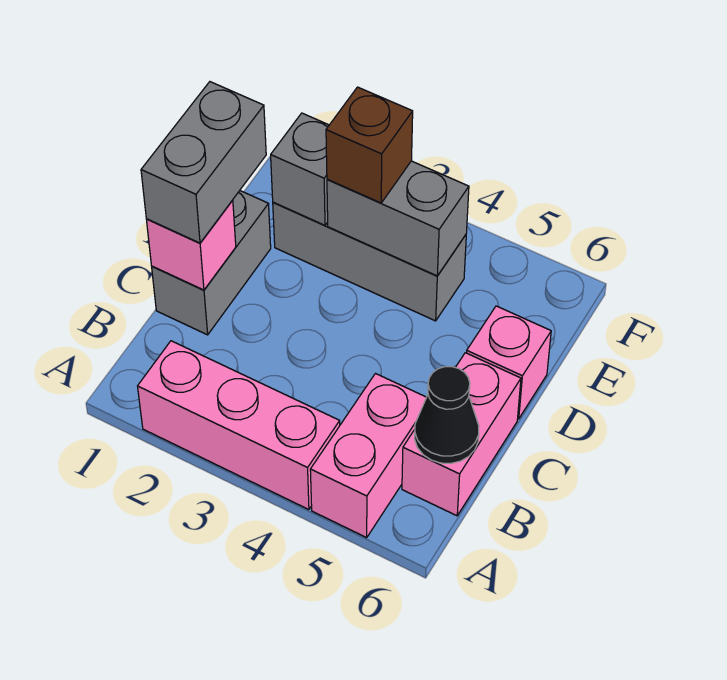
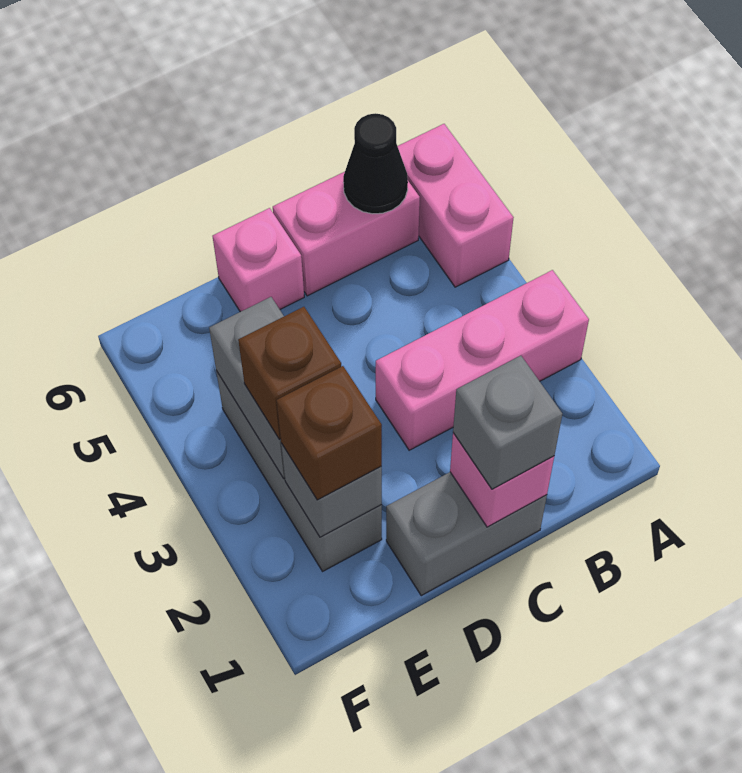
pink 1x3 brick [138,341,340,510] -> pink 1x3 brick turned to [376,270,589,450]
pink 1x2 brick [310,374,426,538] -> pink 1x2 brick turned to [398,124,514,287]
grey 1x2 brick [141,82,266,243] -> grey 1x1 brick [453,356,562,489]
none -> brown 1x1 brick [277,366,382,500]

